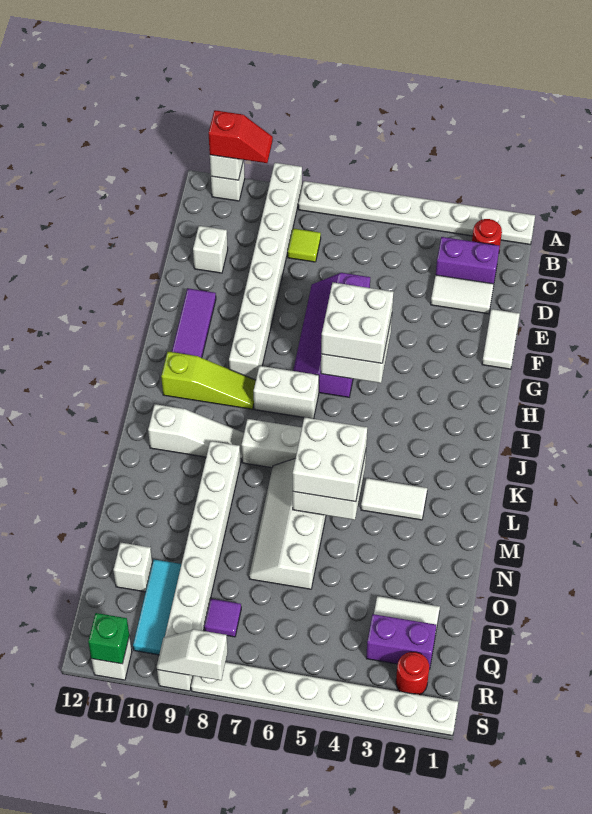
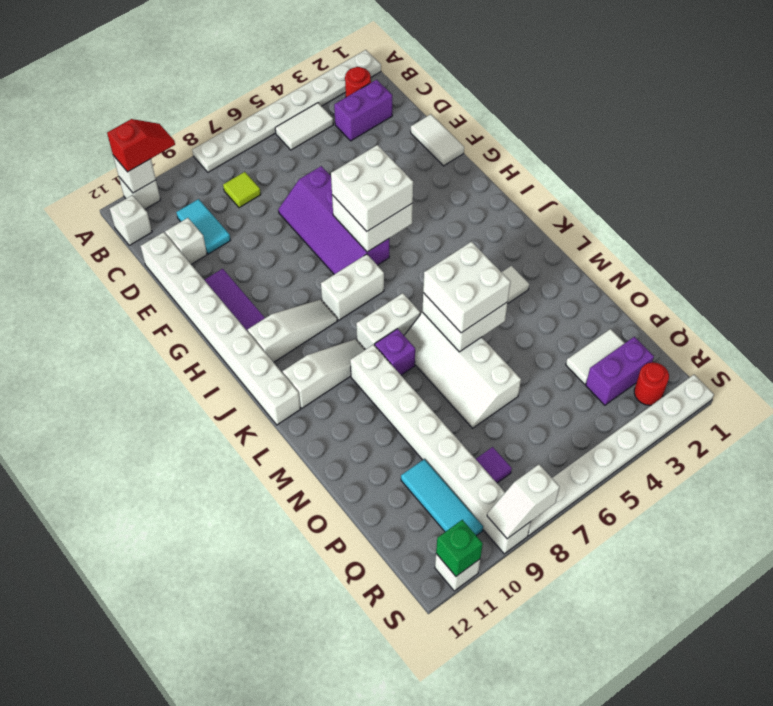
white 1x8 brick [229,163,302,380] -> white 1x8 brick moved to [141,232,300,425]
none -> cyan 1x2 tile [176,199,231,254]
white 1x2 tile [431,275,494,314] -> white 1x2 tile moved to [275,103,333,150]
lime 1x3 slope [161,352,256,409] -> white 1x3 slope [248,299,337,362]
none -> purple 1x1 brick [375,329,415,375]
white 1x1 brick [113,542,152,592] -> white 1x1 brick moved to [110,195,152,245]

